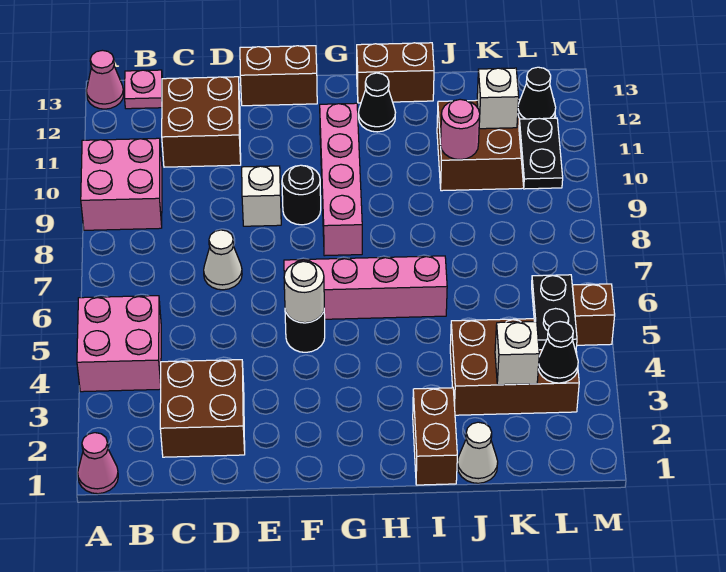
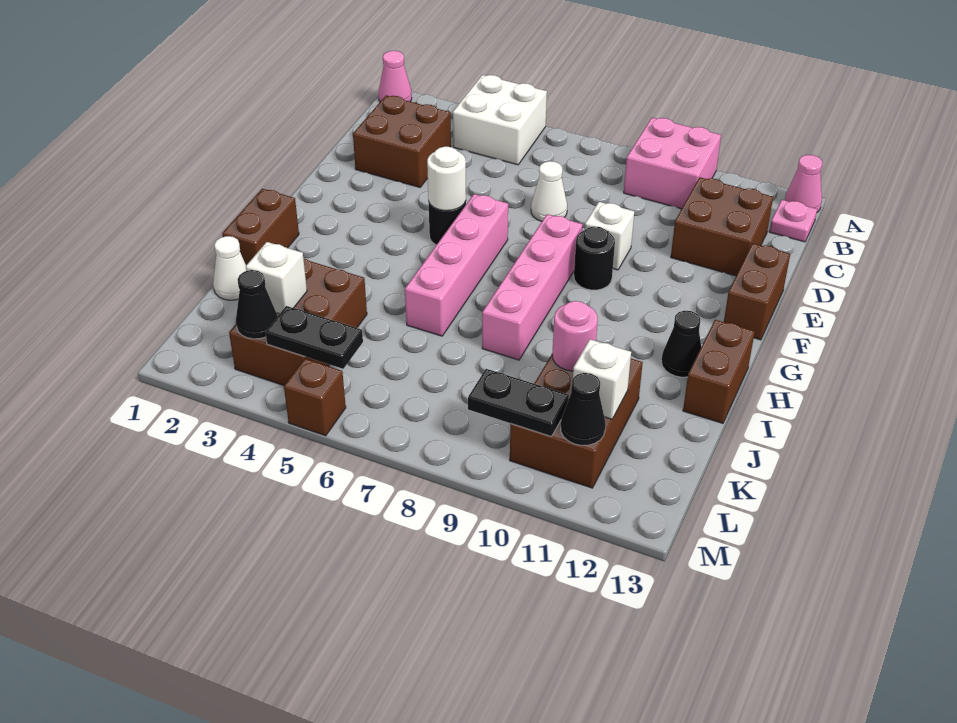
pink 2x2 brick [77,296,161,392] -> white 2x2 brick [453,75,547,165]
pink 1x4 brick [320,103,362,256] -> pink 1x4 brick turned to [482,214,583,360]
brown 1x2 brick [413,388,457,485] -> brown 1x2 brick turned to [222,189,299,265]

